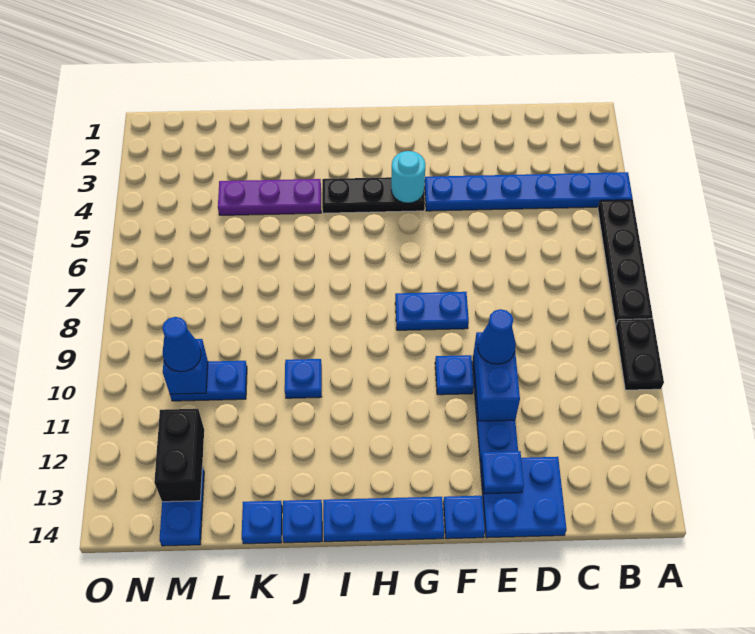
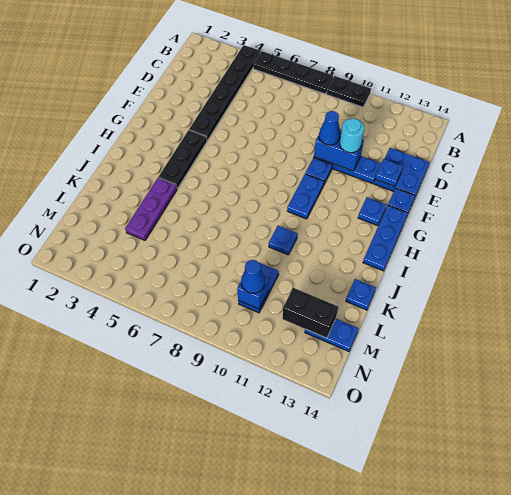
blue 1x6 plate [425,172,633,211] -> black 1x6 plate [189,45,260,141]
blue 1x2 plate [395,292,469,330] -> blue 1x2 plate moved to [287,174,324,219]
cyan 1x1 round brick [391,151,425,203] -> cyan 1x1 round brick moved to [340,119,364,153]
blue 1x1 plate [283,500,322,543] -> blue 1x1 plate moved to [358,197,386,226]

